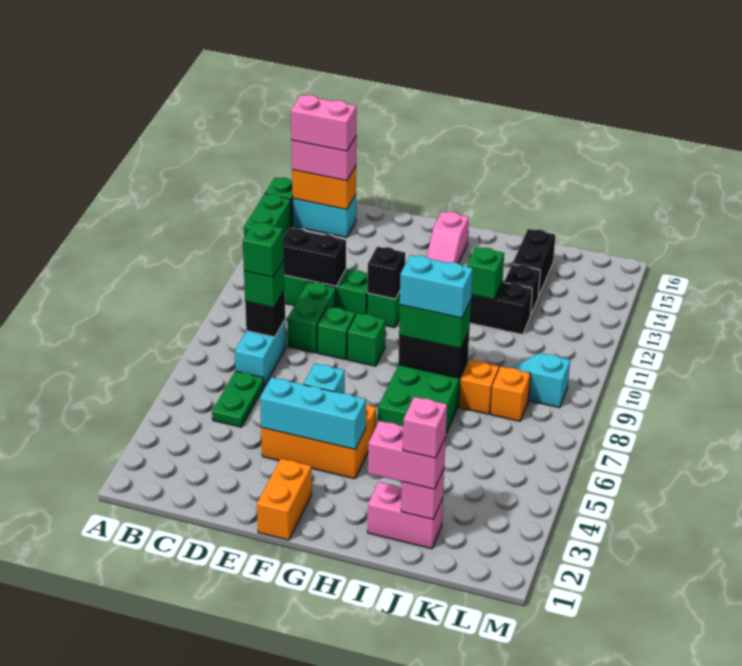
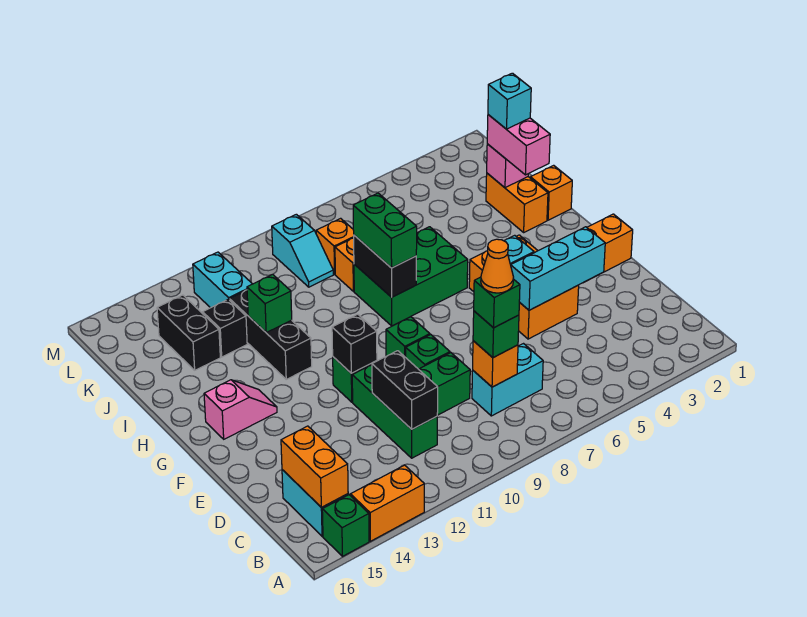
green 1x2 brick [244,194,291,237] -> orange 1x2 brick [351,465,424,541]
pink 1x2 brick [291,137,356,181] -> none
pink 1x2 brick [291,95,356,151] -> none
green 1x2 plate [212,371,264,427] -> none
black 1x1 brick [245,290,285,337] -> orange 1x1 brick [473,341,518,387]
none -> orange 1x1 cone [481,239,513,293]
cyan 1x3 brick [260,377,366,449] -> cyan 1x3 brick turned to [511,227,605,310]
cyan 1x2 brick [400,255,473,318] -> cyan 1x2 brick moved to [193,252,252,308]
none -> orange 1x1 brick [530,165,572,220]
pink 1x2 brick [368,482,443,549] -> orange 1x2 brick [486,173,548,232]
pink 1x1 brick [403,397,447,458] -> cyan 1x1 brick [488,73,531,129]
black 1x2 brick [512,229,555,296] -> black 1x2 brick turned to [157,295,220,370]

